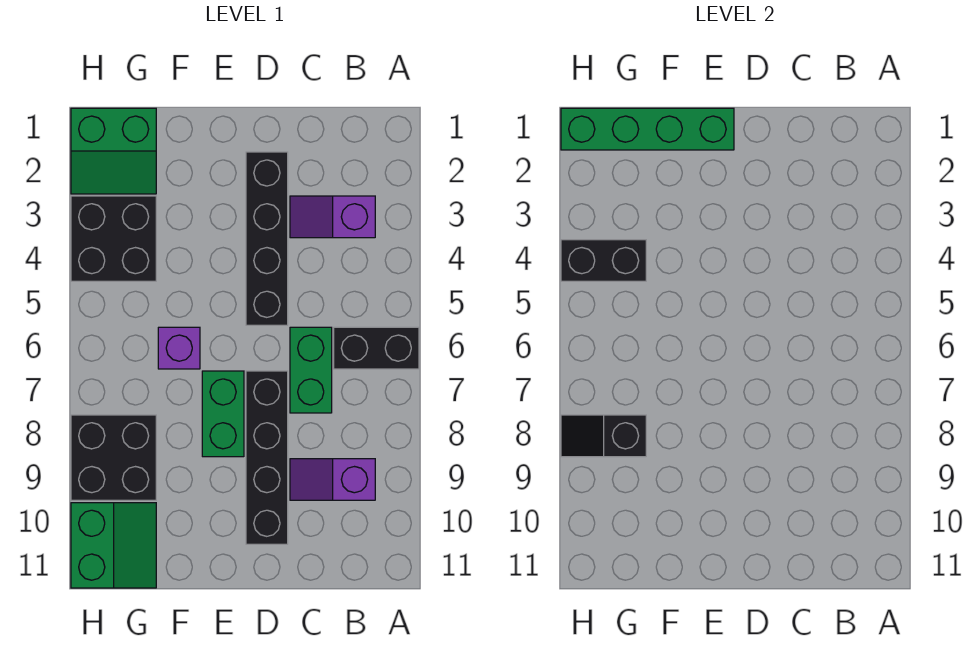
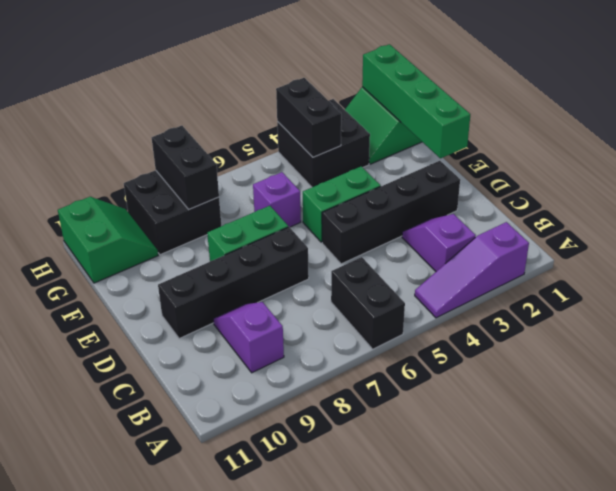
none -> purple 1x3 slope [415,222,529,318]
green 1x2 brick [290,327,332,413] -> green 1x2 brick moved to [303,166,381,242]
black 1x2 slope [561,415,646,457] -> black 1x2 brick [152,126,219,209]
green 2x2 slope [71,503,156,588] -> green 2x2 slope turned to [58,197,158,283]

